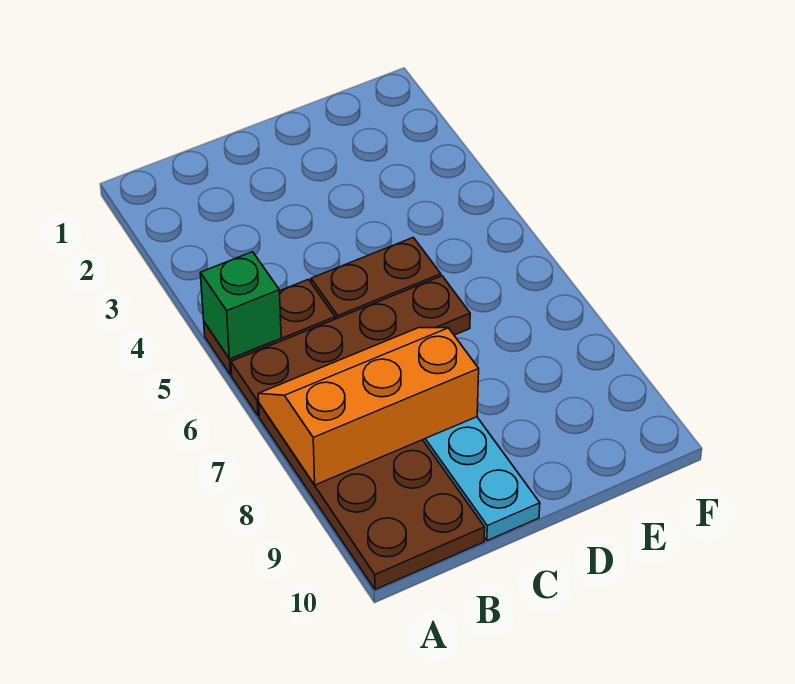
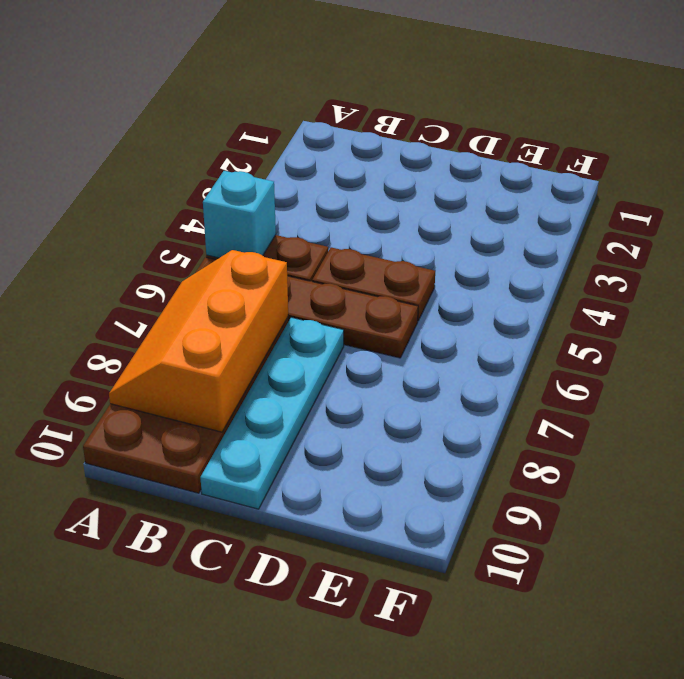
green 1x1 brick [200,252,281,359] -> cyan 1x1 brick [203,171,276,258]
orange 2x3 slope [258,328,479,485] -> orange 2x3 slope turned to [109,250,288,432]

